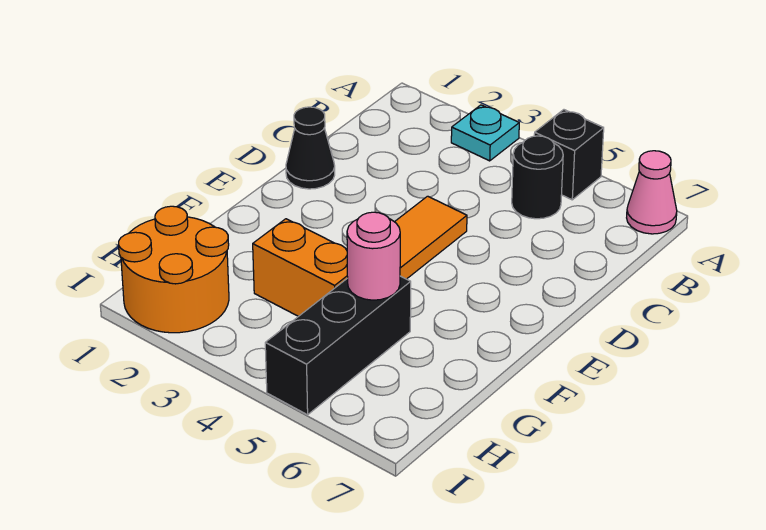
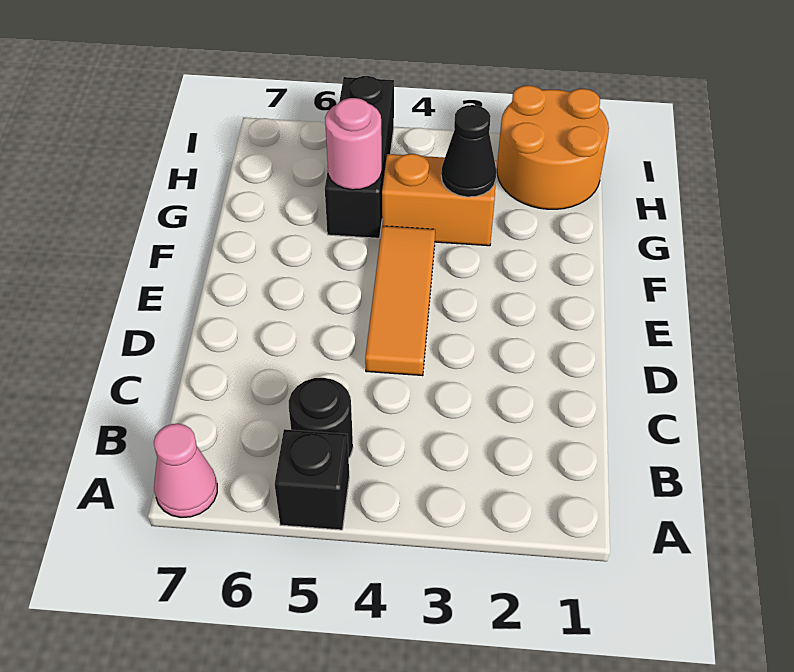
cyan 1x1 plate [451,105,519,161] -> none
black 1x1 cone [286,107,335,189] -> black 1x1 cone moved to [441,105,496,197]

